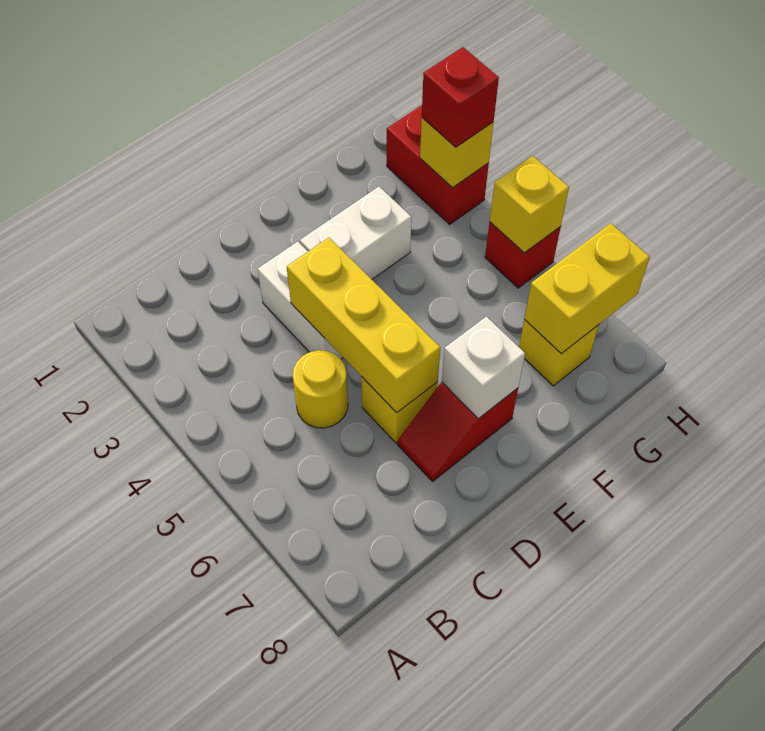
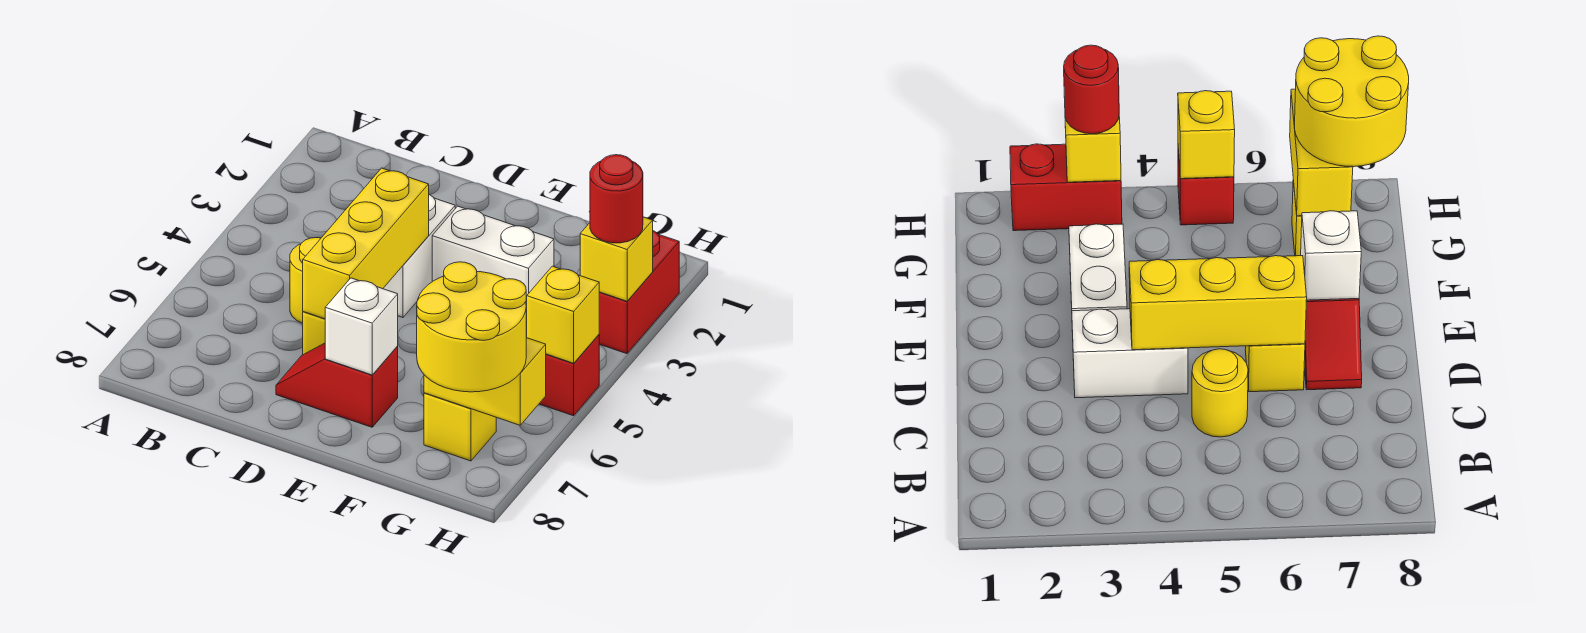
none -> yellow 2x2 round brick [417,262,527,392]
red 1x1 brick [422,47,499,147] -> red 1x1 round brick [590,155,643,243]

